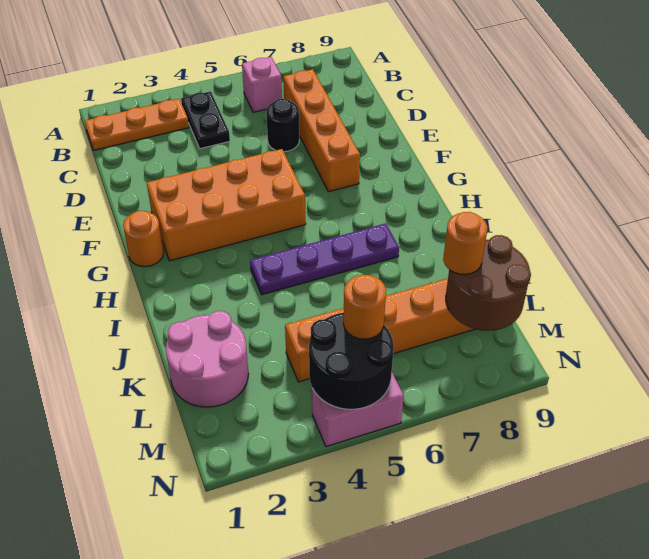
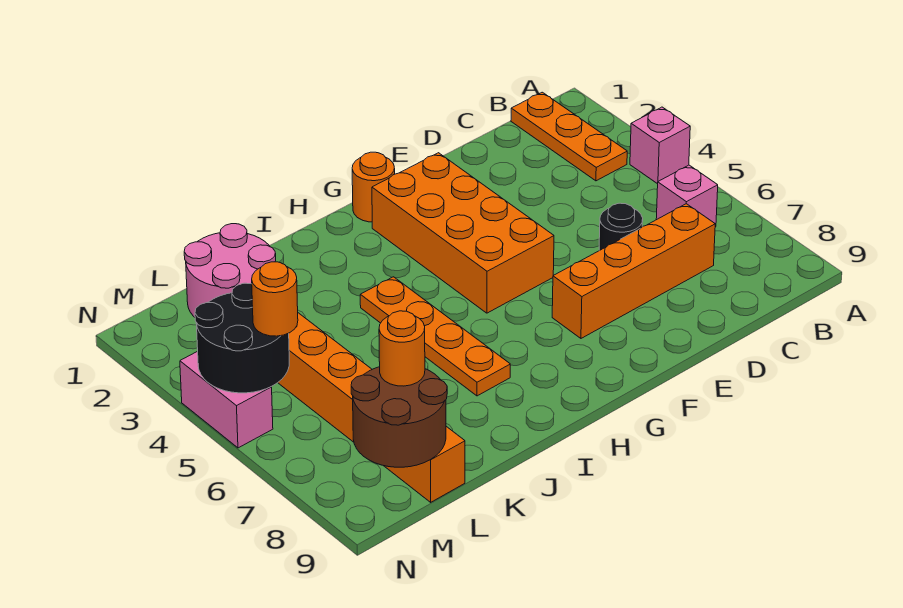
none -> pink 1x1 brick [630,107,690,184]
black 1x2 plate [181,91,230,149] -> none
purple 1x4 plate [250,223,399,295] -> orange 1x4 plate [360,277,510,396]

